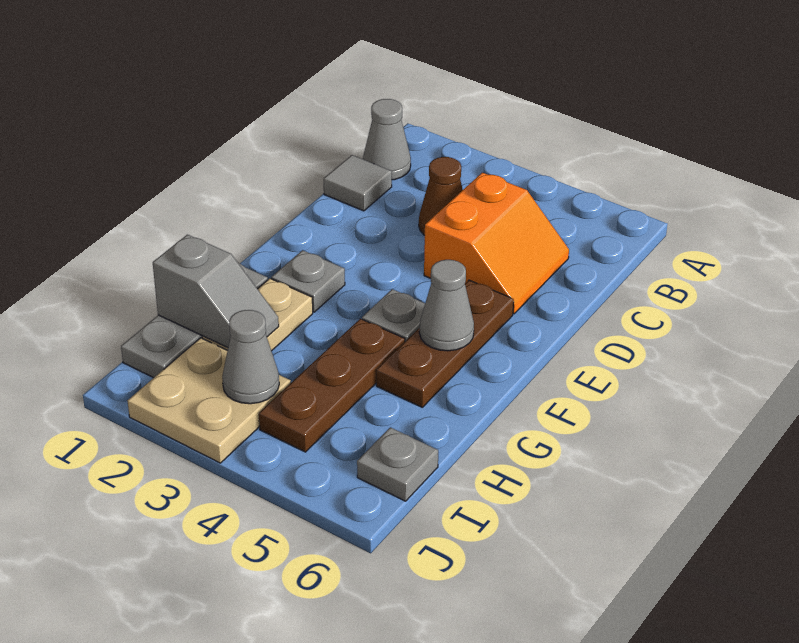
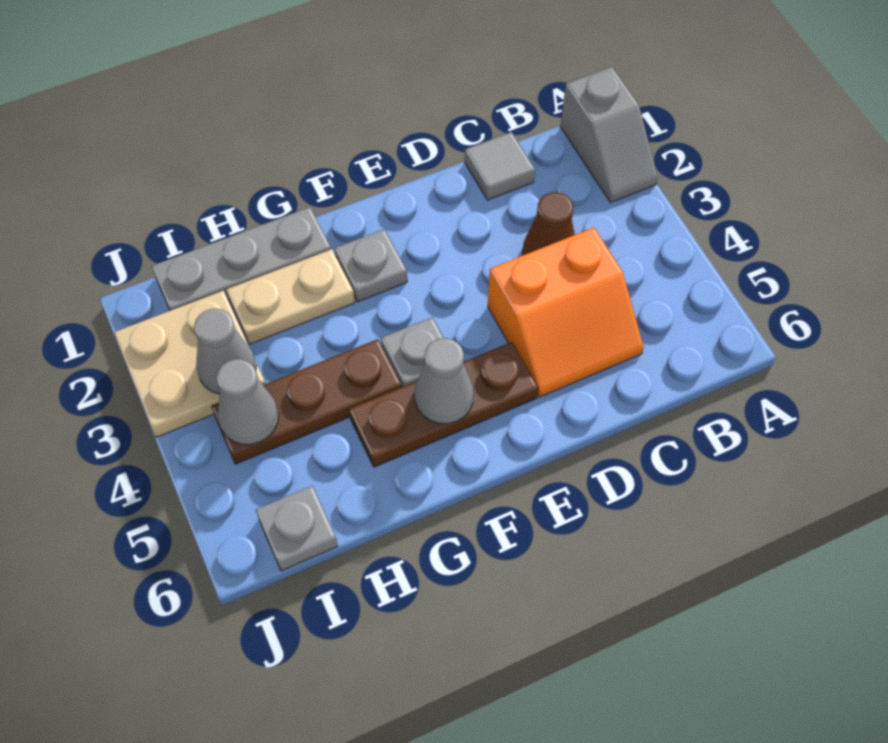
grey 1x1 cone [363,99,411,180] -> grey 1x1 cone moved to [217,359,279,445]
grey 1x2 slope [153,235,279,348] -> grey 1x2 slope moved to [560,67,658,202]

